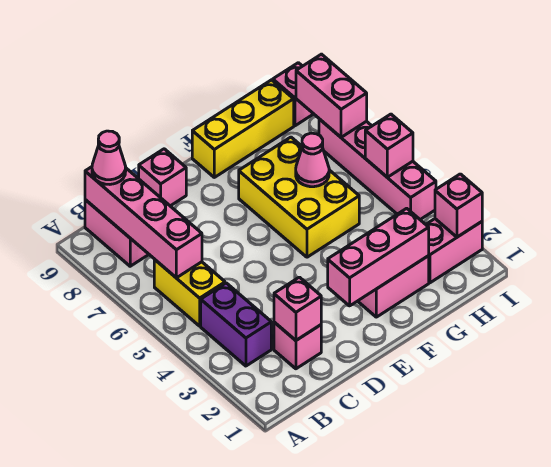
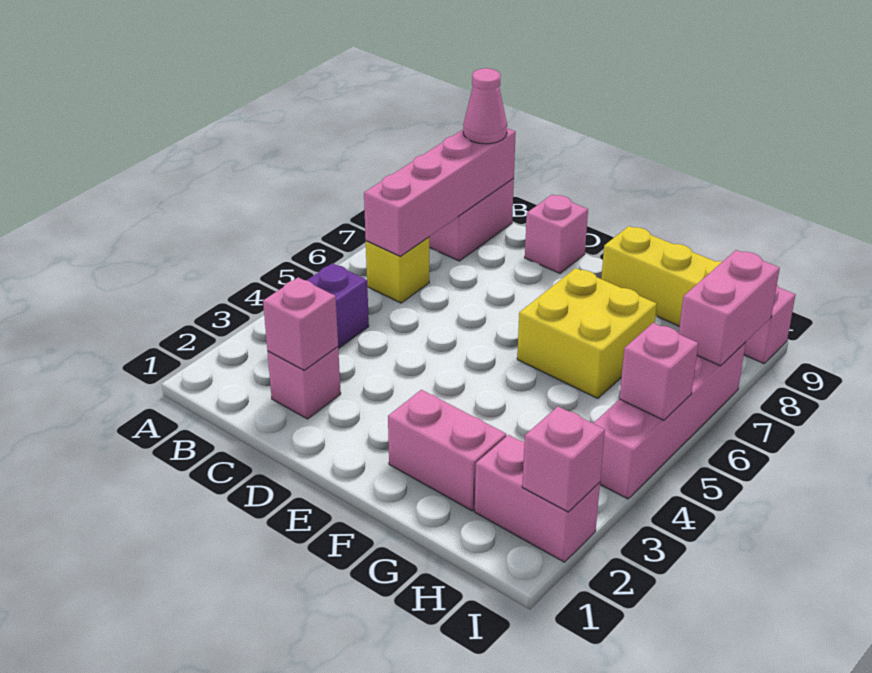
yellow 1x2 brick [154,260,225,326] -> yellow 1x1 brick [366,237,429,303]
pink 1x3 brick [328,208,429,306] -> none
yellow 2x3 brick [239,137,359,257] -> yellow 2x2 brick [517,268,657,398]
pink 1x1 cone [296,133,329,187] -> none

